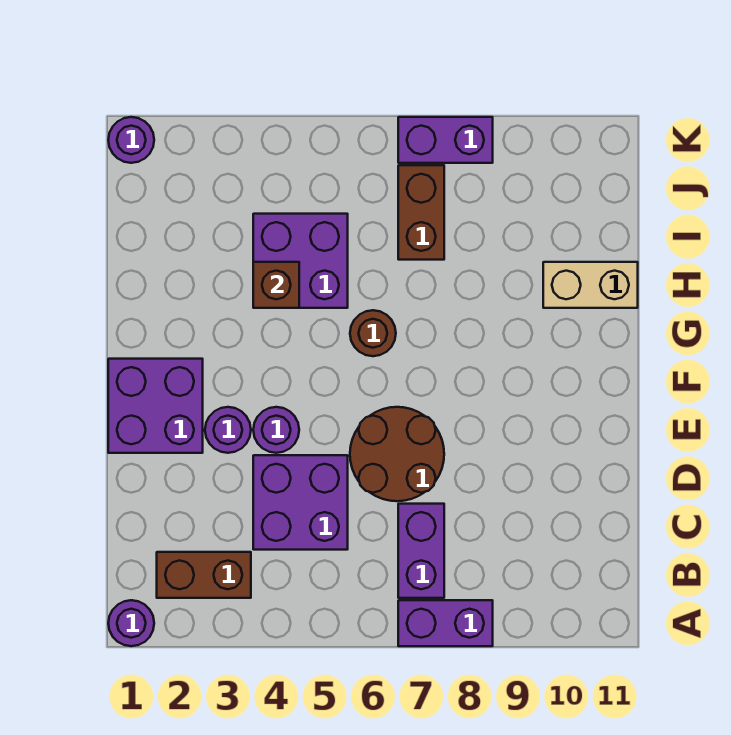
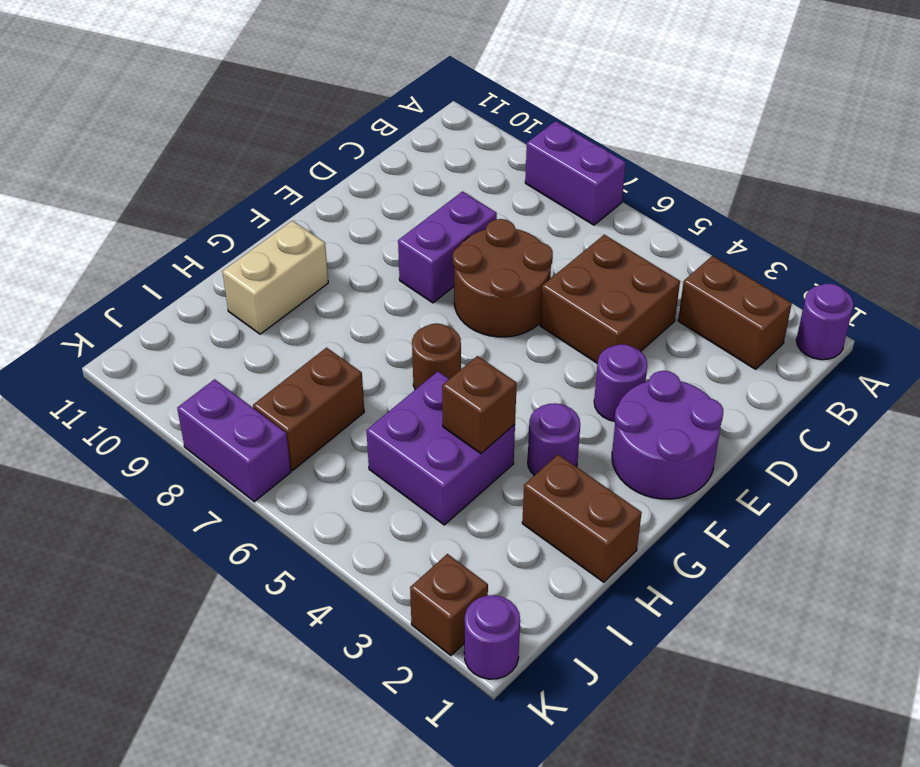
purple 1x2 brick [398,504,444,598] -> purple 1x2 brick moved to [398,191,497,303]
purple 2x2 brick [253,455,348,550] -> brown 2x2 brick [540,235,680,363]
purple 2x2 brick [108,359,203,453] -> purple 2x2 round brick [612,371,723,499]
purple 1x1 round brick [253,407,299,453] -> purple 1x1 round brick moved to [528,403,580,476]
none -> brown 1x2 brick [522,454,642,582]
tan 1x2 brick [543,262,638,308] -> tan 1x2 brick turned to [222,221,328,334]
none -> brown 1x1 brick [410,554,488,655]

